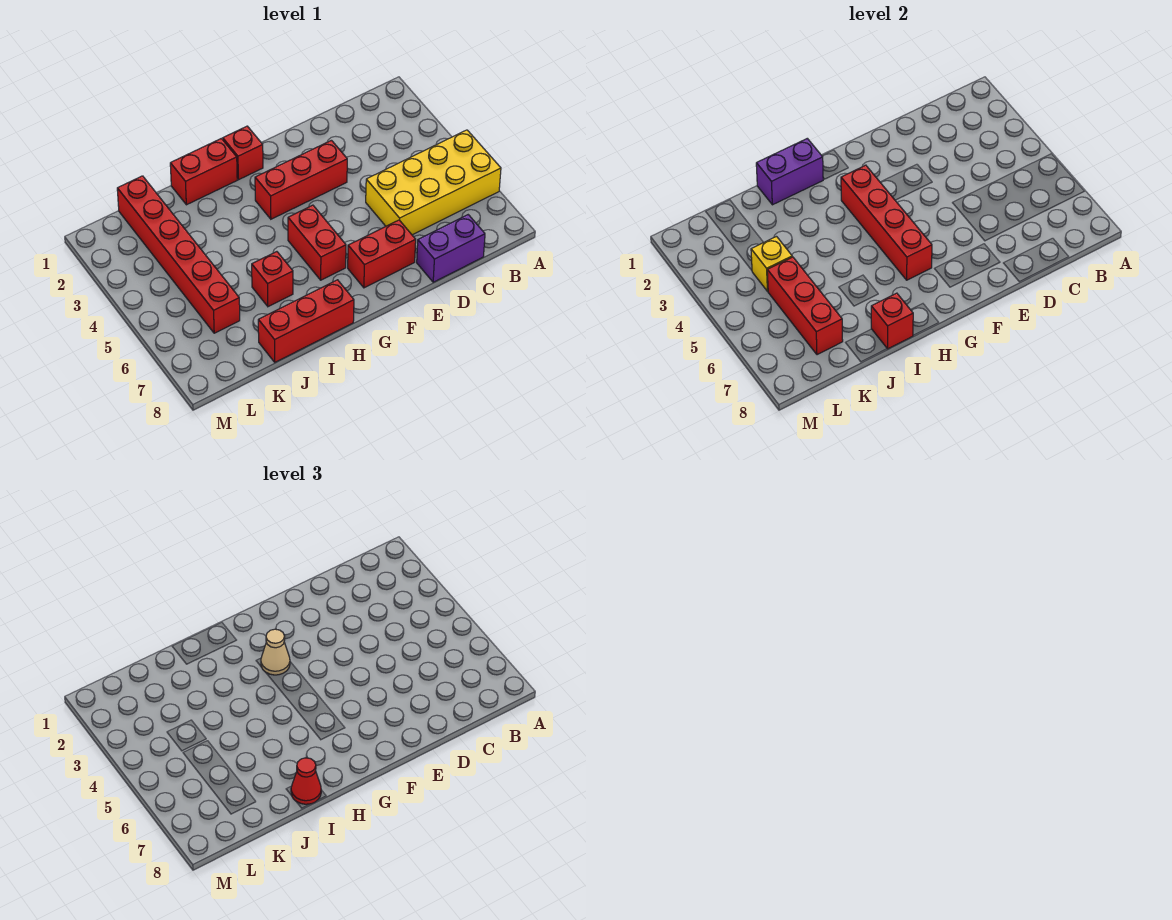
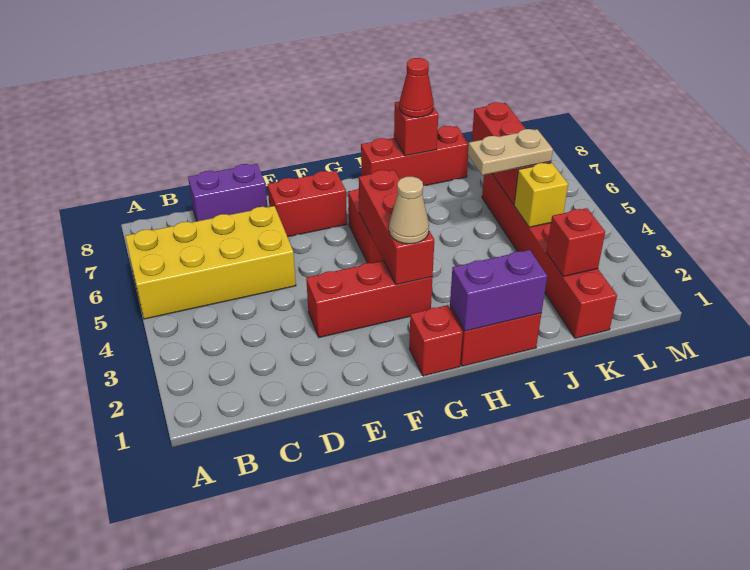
red 1x4 brick [841,165,932,280] -> red 1x3 brick [359,170,434,285]
red 1x1 brick [252,252,293,307] -> red 1x1 brick moved to [547,208,605,276]
none -> tan 1x2 plate [468,129,553,175]

